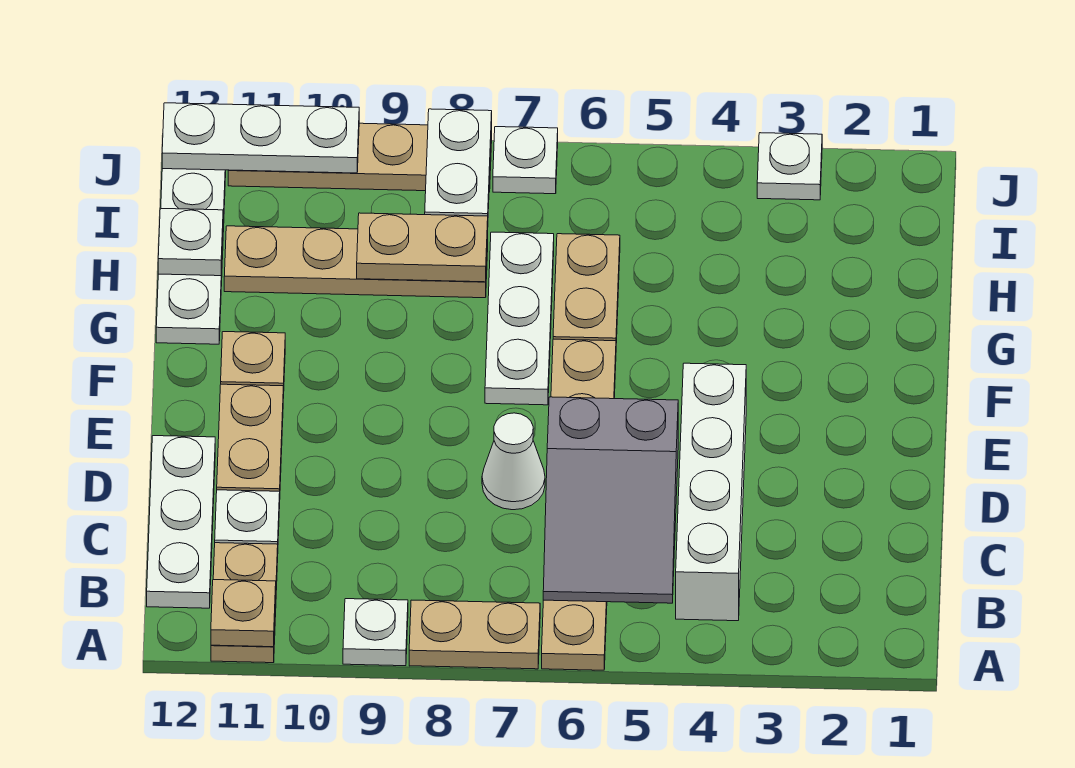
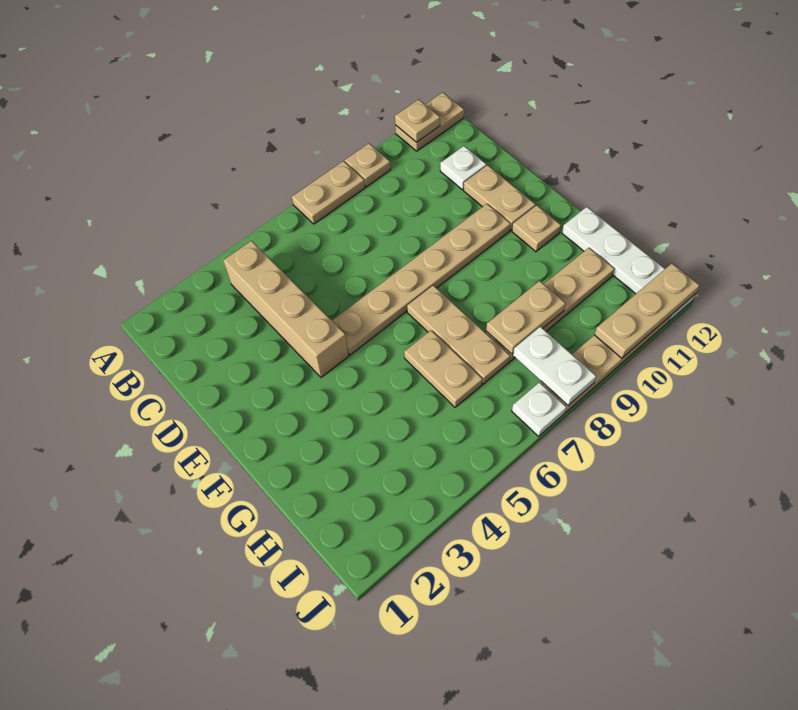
tan 1x6 plate [542,339,616,670] -> tan 1x6 plate turned to [332,204,510,355]
white 1x1 plate [343,599,408,666] -> tan 1x1 plate [345,144,391,187]
tan 1x2 plate [211,543,278,663] -> tan 1x2 plate turned to [395,92,464,151]
white 1x4 brick [676,363,746,621] -> tan 1x4 brick [223,241,349,377]
grey 2x3 slope [543,397,678,603] -> none
white 1x3 plate [147,436,215,608] -> none
white 1x1 cone [482,413,545,510] -> none
white 1x3 plate [485,232,554,405] -> tan 1x3 plate [407,285,510,384]
white 1x1 plate [158,208,223,276] -> none
white 1x1 plate [757,133,822,200] -> none
white 1x3 plate [162,103,359,173] -> tan 1x3 plate [594,264,700,358]

